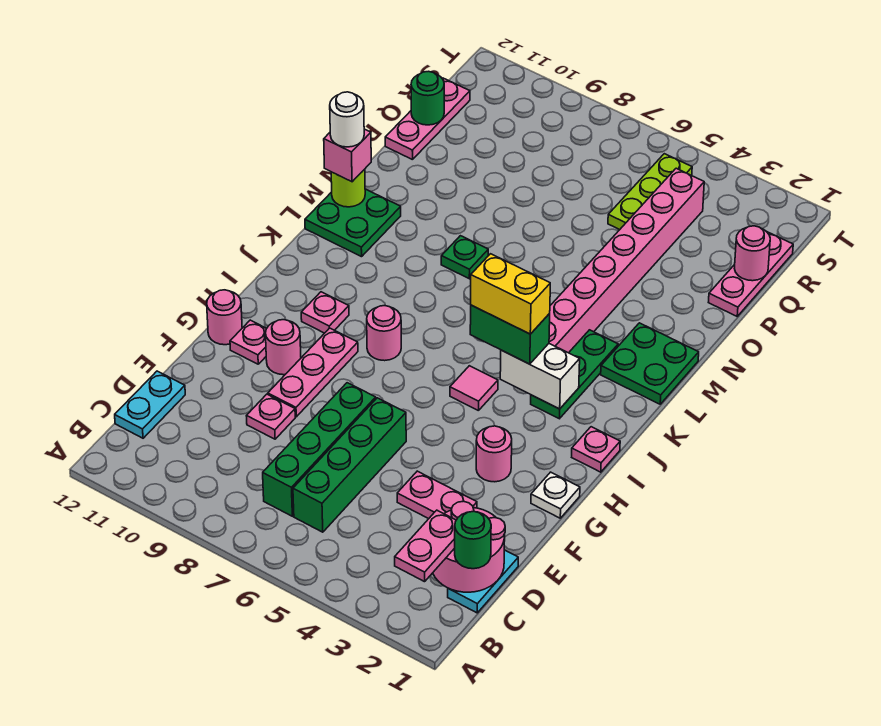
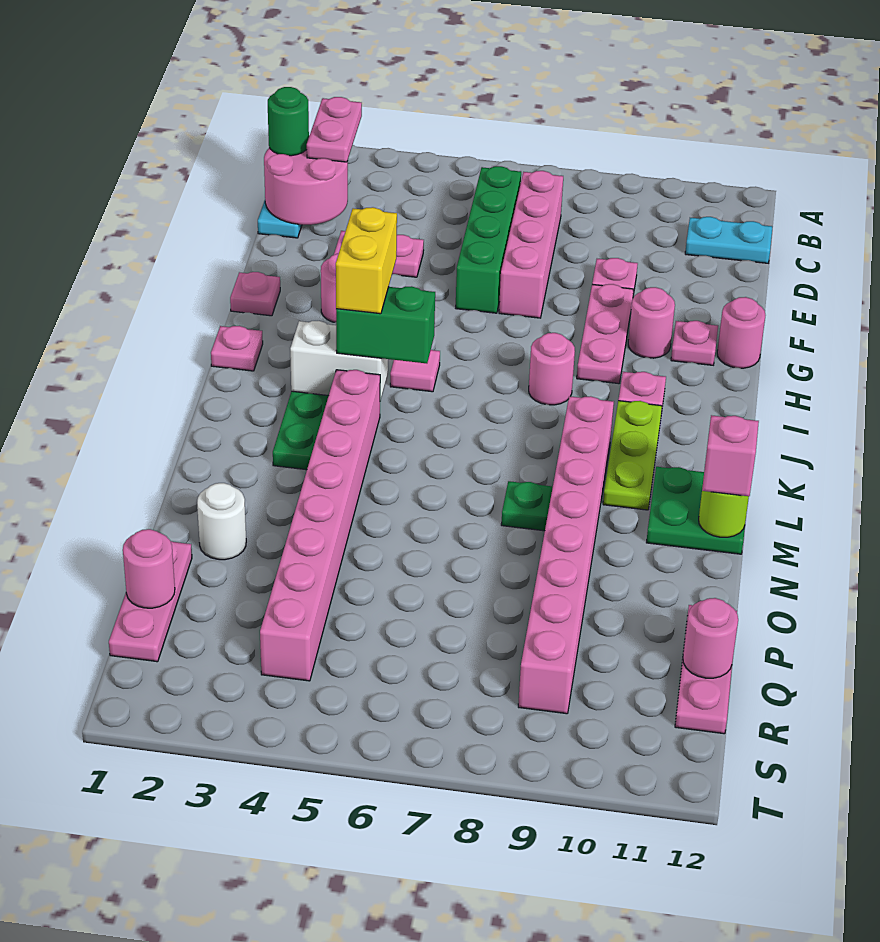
green 1x4 brick [263,383,376,516] -> pink 1x4 brick [499,171,563,318]
cyan 1x2 plate [115,371,185,438] -> cyan 1x2 plate turned to [685,217,772,263]
white 1x1 plate [531,472,580,518] -> pink 1x1 plate [230,272,280,316]
yellow 1x2 brick [471,254,550,334] -> yellow 1x2 brick turned to [336,207,397,314]
none -> pink 1x8 brick [518,396,614,714]
green 2x2 plate [601,323,699,404] -> none
white 1x1 round brick [330,92,364,147] -> white 1x1 round brick moved to [197,483,246,560]
lime 1x3 plate [608,154,692,230] -> lime 1x3 plate moved to [603,401,662,510]
green 1x1 round brick [411,71,444,125] -> pink 1x1 round brick [683,598,738,678]

